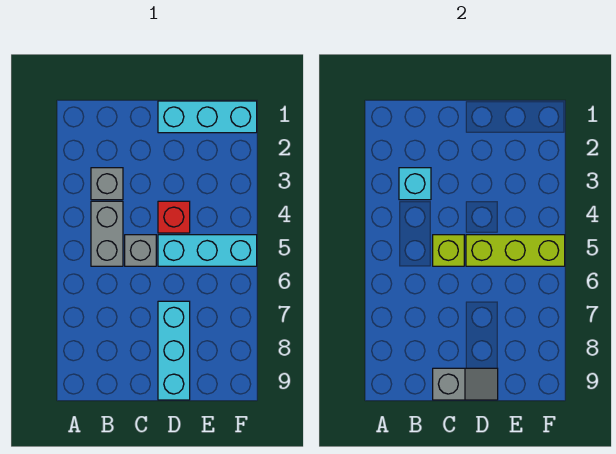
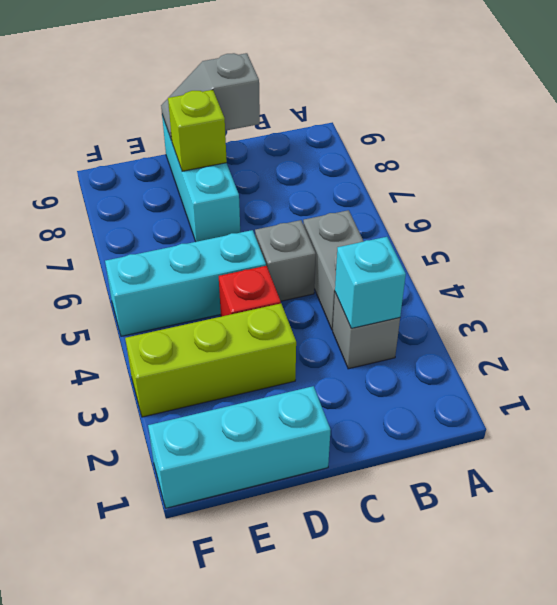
lime 1x1 brick [433,235,464,266] -> lime 1x1 brick moved to [168,90,227,171]
lime 1x3 brick [466,235,565,266] -> lime 1x3 brick moved to [125,304,296,417]

